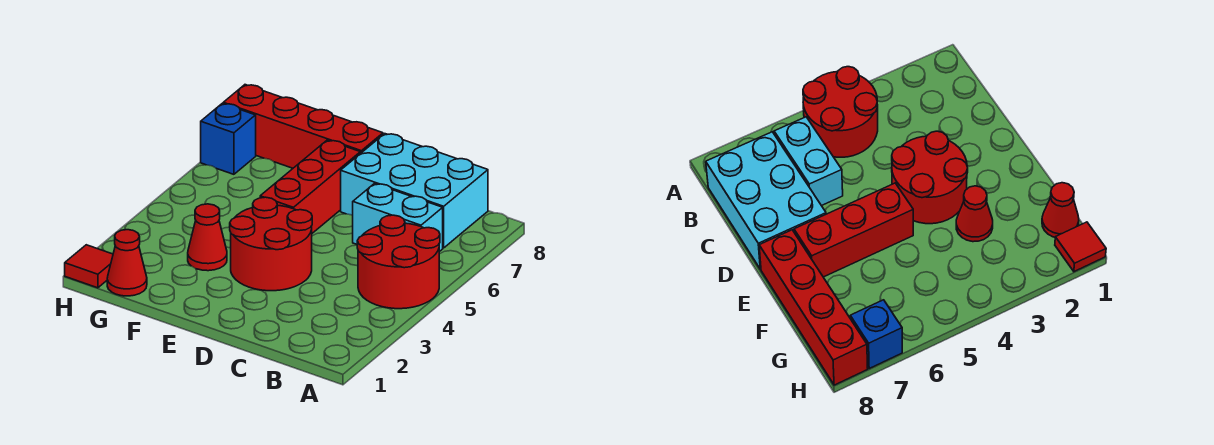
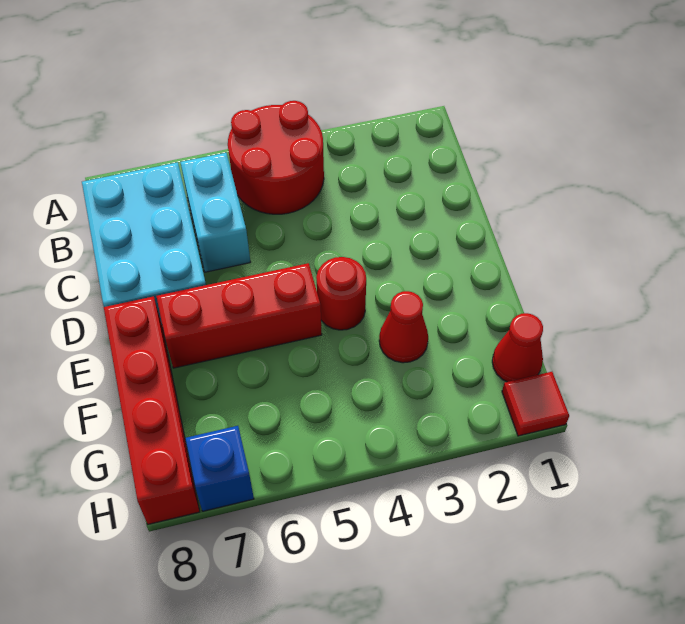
red 2x2 round brick [230,197,312,291] -> red 1x1 round brick [316,257,366,330]

